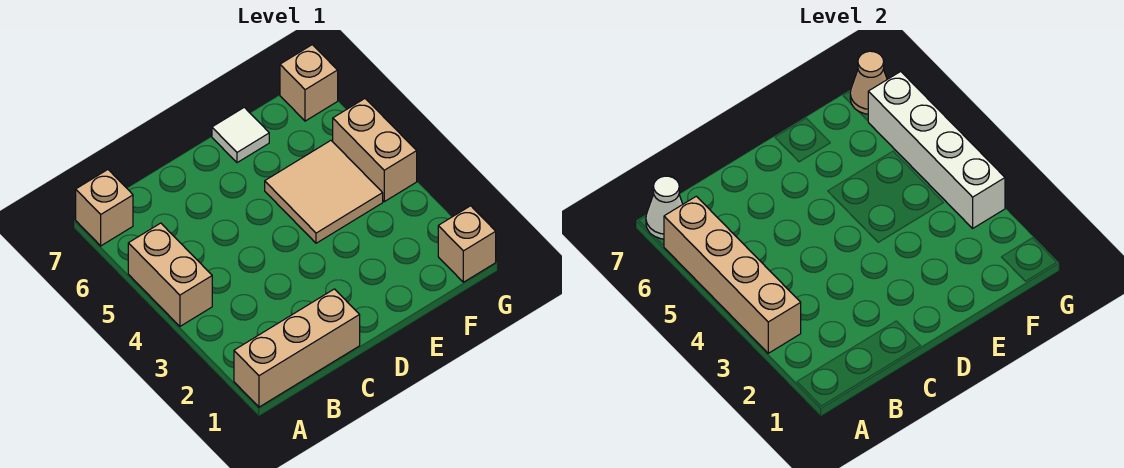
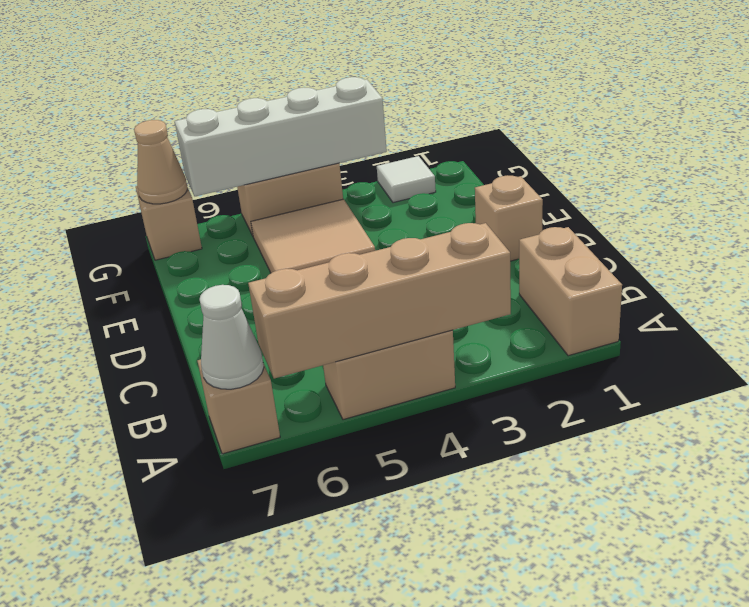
tan 1x3 brick [234,289,360,407] -> tan 1x2 brick [519,227,622,356]
white 1x1 tile [212,107,269,163] -> white 1x1 tile moved to [377,156,436,203]
tan 1x1 brick [438,206,496,282] -> tan 1x1 brick moved to [475,175,543,261]

